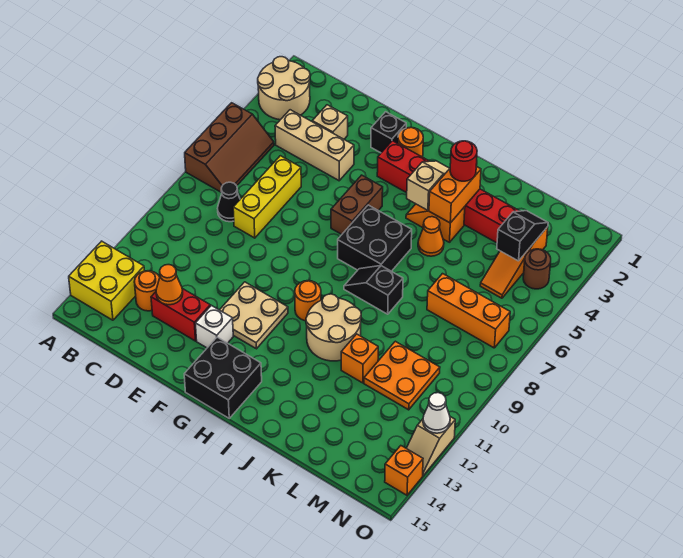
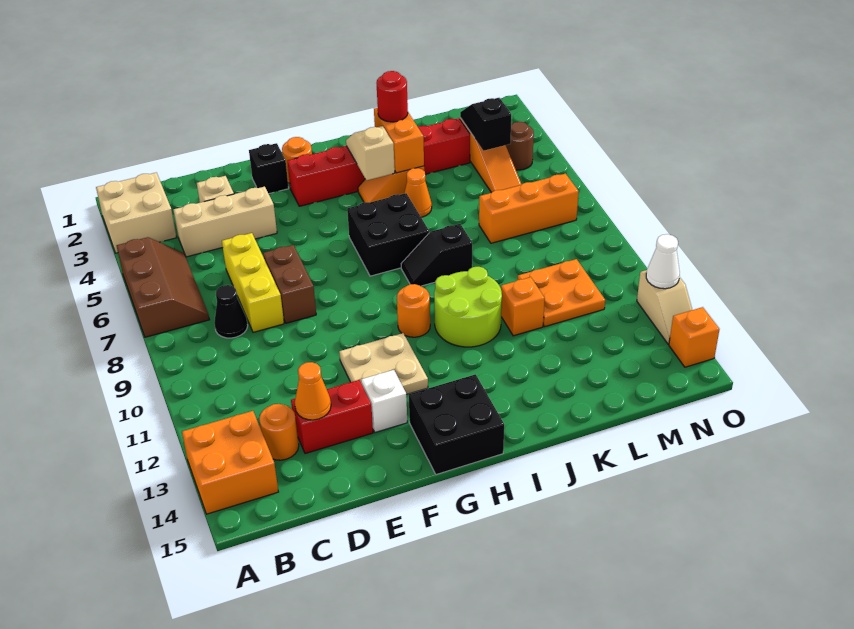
tan 2x2 round brick [258,57,310,120] -> tan 2x2 brick [96,173,177,253]
yellow 2x2 brick [69,241,144,320] -> orange 2x2 brick [182,411,278,514]
brown 1x2 brick [331,175,383,234] -> brown 1x2 brick moved to [263,245,316,323]
tan 2x2 round brick [306,294,361,361] -> lime 2x2 round brick [434,267,502,347]

